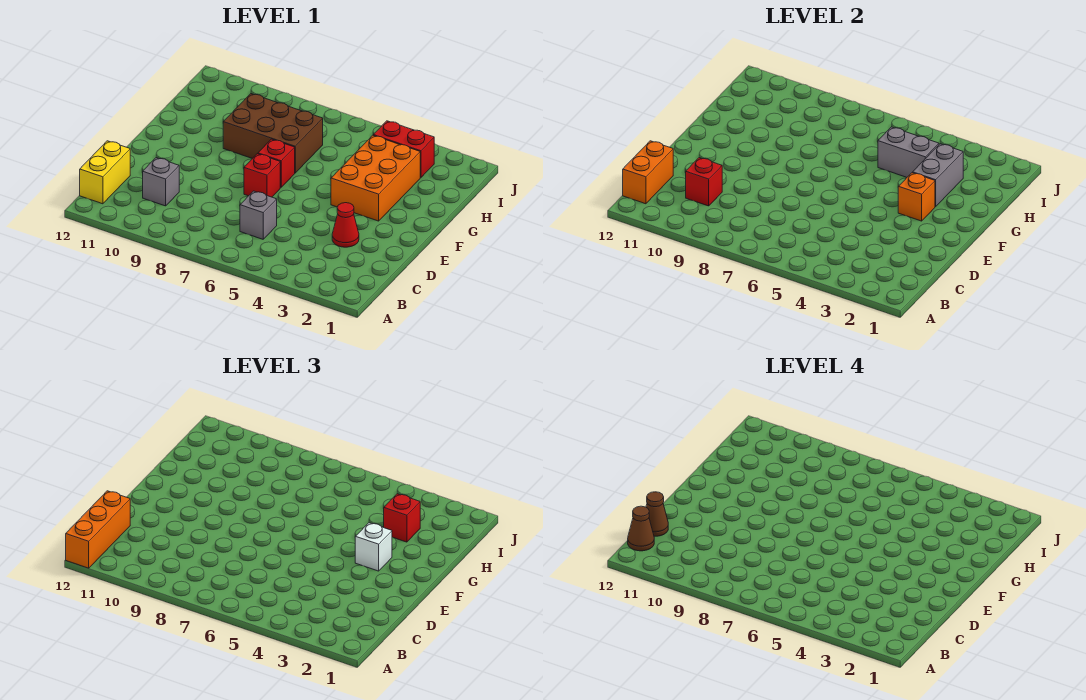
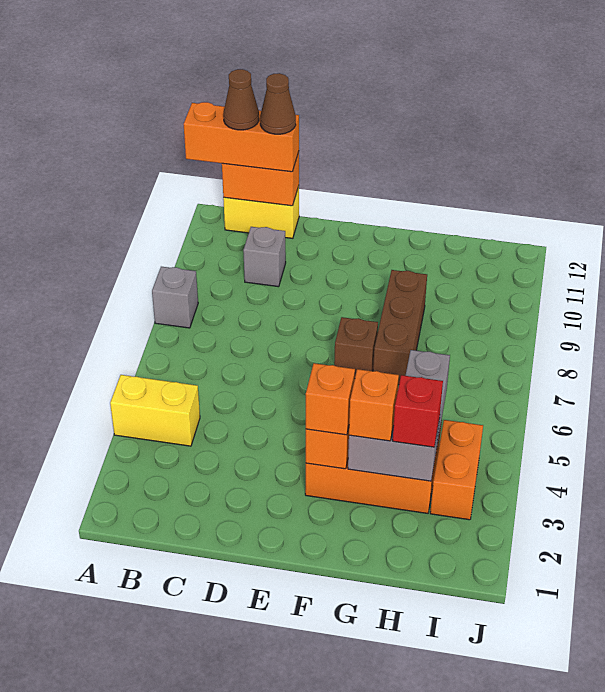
none -> yellow 1x2 brick [110,375,200,446]
grey 1x1 brick [240,191,277,239] -> grey 1x1 brick moved to [152,267,198,328]
red 1x1 brick [686,158,722,206] -> none
red 1x1 cone [332,203,359,247] -> none
red 1x1 brick [244,154,280,197] -> none
white 1x1 brick [355,523,392,571] -> orange 1x1 brick [306,363,355,435]
red 1x1 brick [258,139,295,188] -> brown 1x1 brick [334,317,378,376]
none -> orange 1x1 brick [349,369,399,441]
brown 2x3 brick [223,94,323,173] -> brown 1x3 brick [373,270,427,385]
red 1x2 brick [373,121,434,178] -> orange 1x2 brick [430,420,483,520]

